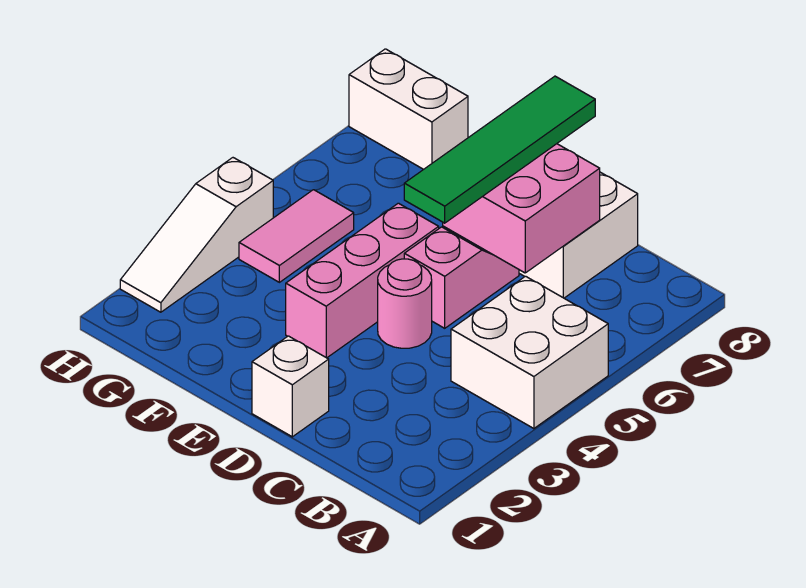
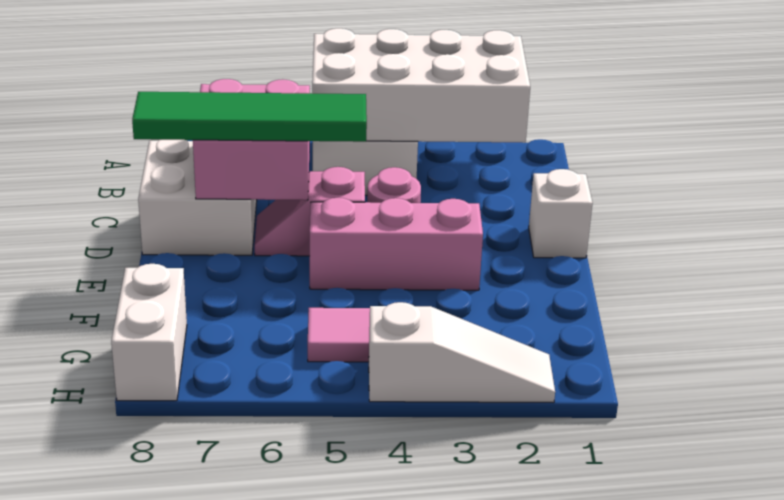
none -> white 2x4 brick [312,28,530,143]

